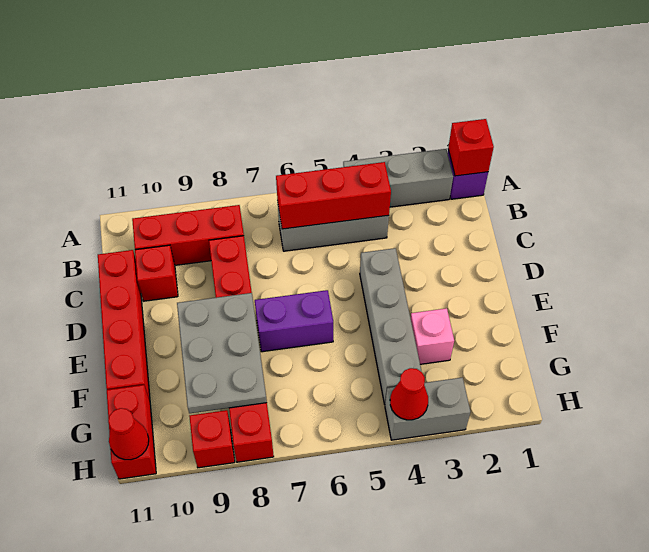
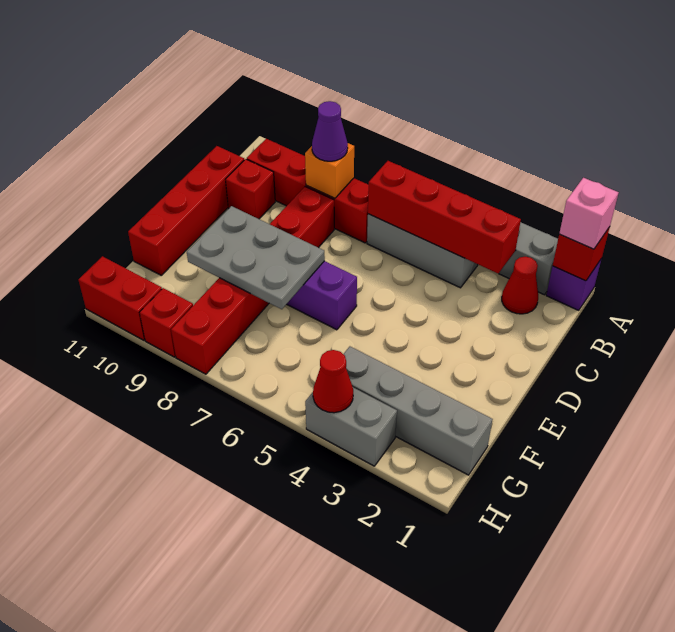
red 1x3 brick [276,162,391,229] -> red 1x4 brick [368,161,521,273]
red 1x3 brick [132,205,244,265] -> red 1x4 brick [247,139,369,243]
none -> orange 1x1 brick [305,143,354,198]
none -> purple 1x1 cone [312,101,348,161]
grey 1x4 brick [360,248,422,404] -> grey 1x4 brick turned to [344,347,493,475]
grey 2x3 plate [177,293,267,413] -> grey 2x3 plate turned to [187,206,325,309]
pink 1x1 brick [411,308,454,364] -> pink 1x1 brick moved to [559,178,619,249]
red 1x2 brick [107,385,156,479] -> red 1x2 brick turned to [79,256,162,340]
red 1x1 cone [108,408,149,460] -> red 1x1 cone moved to [502,257,538,314]

